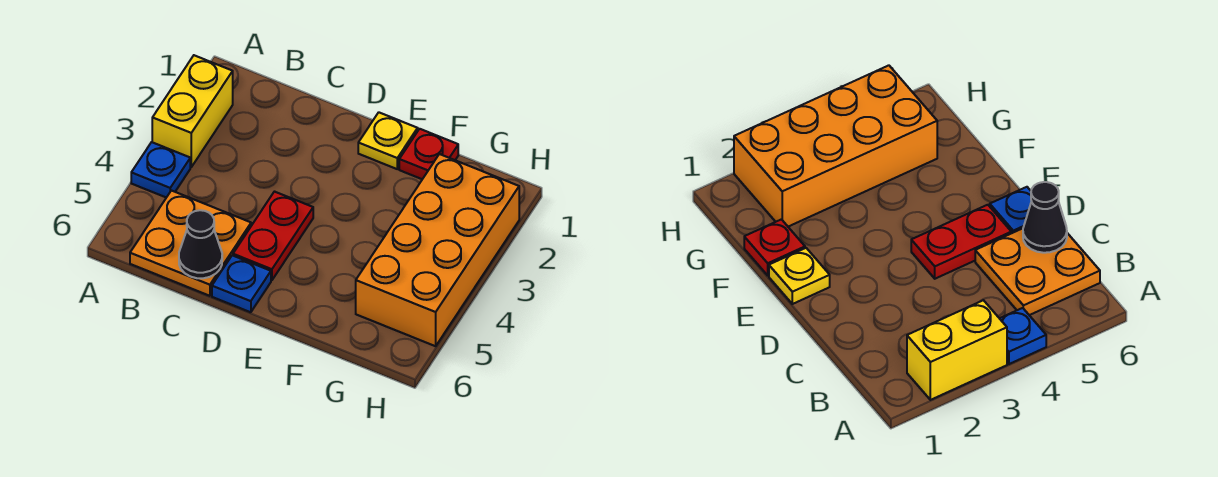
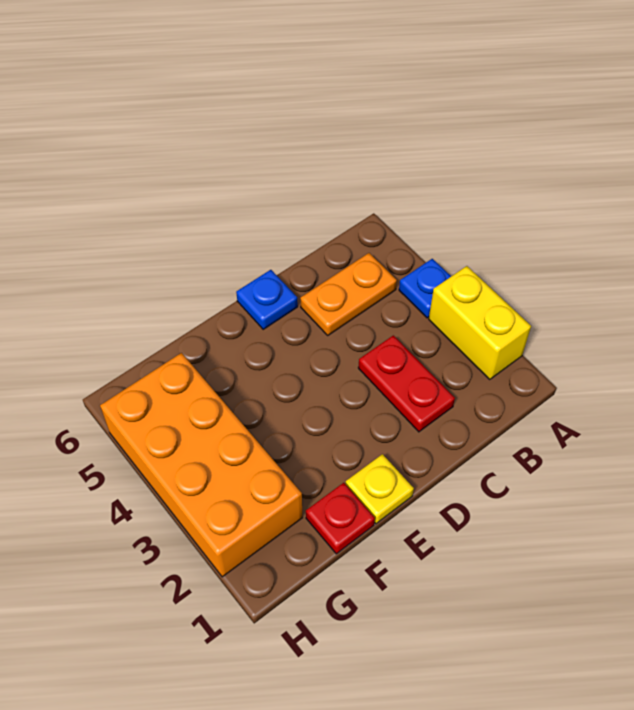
orange 2x2 plate [130,191,251,296] -> orange 1x2 plate [300,253,397,335]
black 1x1 cone [179,210,222,278] -> none
red 1x2 plate [233,192,313,280] -> red 1x2 plate moved to [358,335,455,432]

